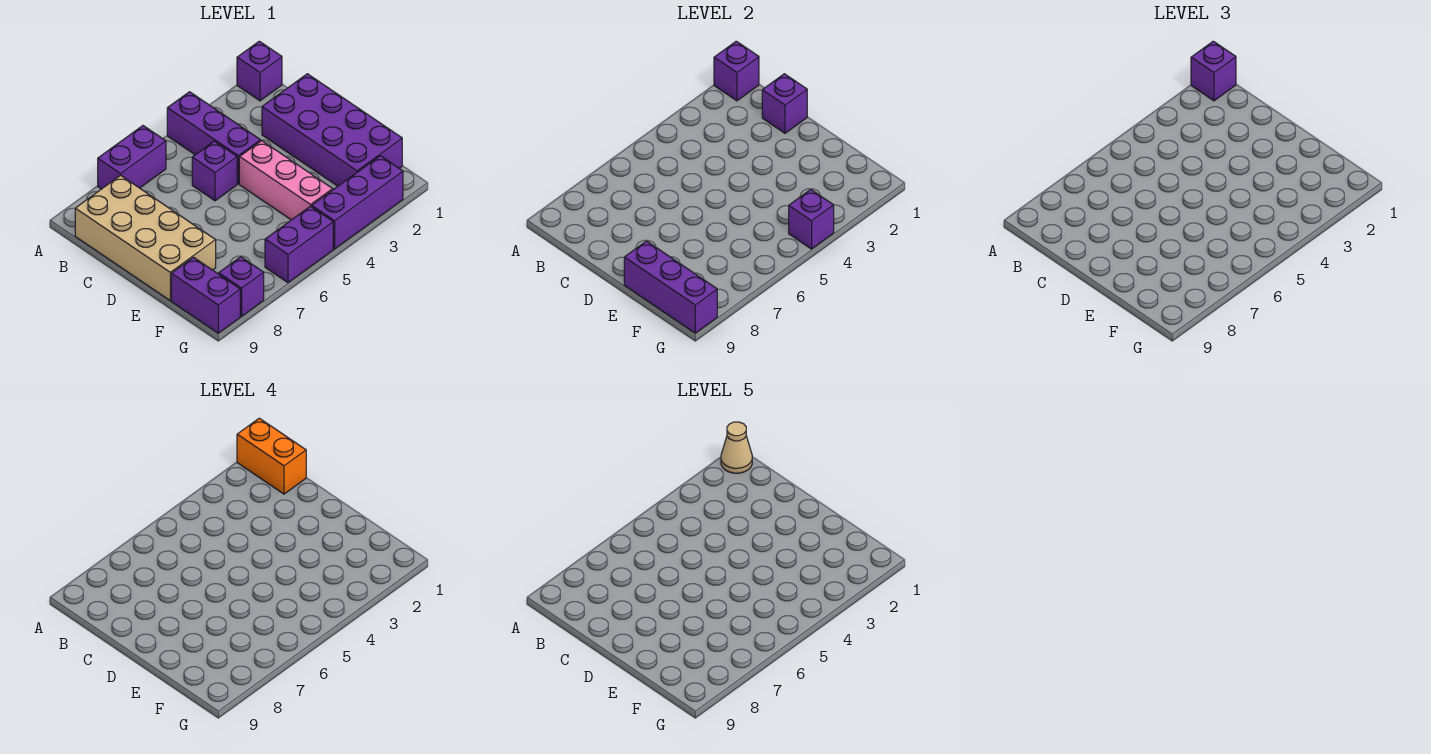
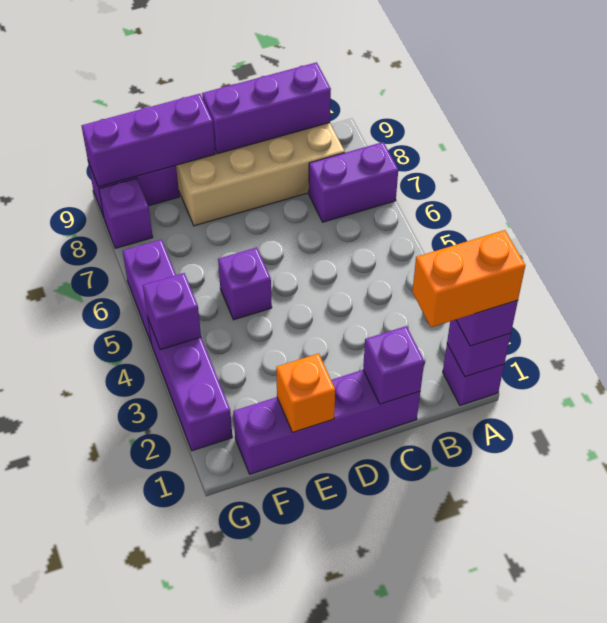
tan 1x1 cone [721,422,752,473] -> none
purple 1x3 brick [167,92,260,184] -> purple 1x3 brick moved to [202,62,331,154]
purple 1x2 brick [98,126,166,189] -> purple 1x2 brick turned to [309,142,398,222]
purple 2x4 brick [262,74,402,186] -> purple 1x4 brick [233,370,420,474]
purple 1x1 brick [192,141,237,201] -> purple 1x1 brick moved to [218,247,272,320]
pink 1x3 brick [239,141,333,220] -> none
none -> orange 1x1 brick [276,353,335,432]

